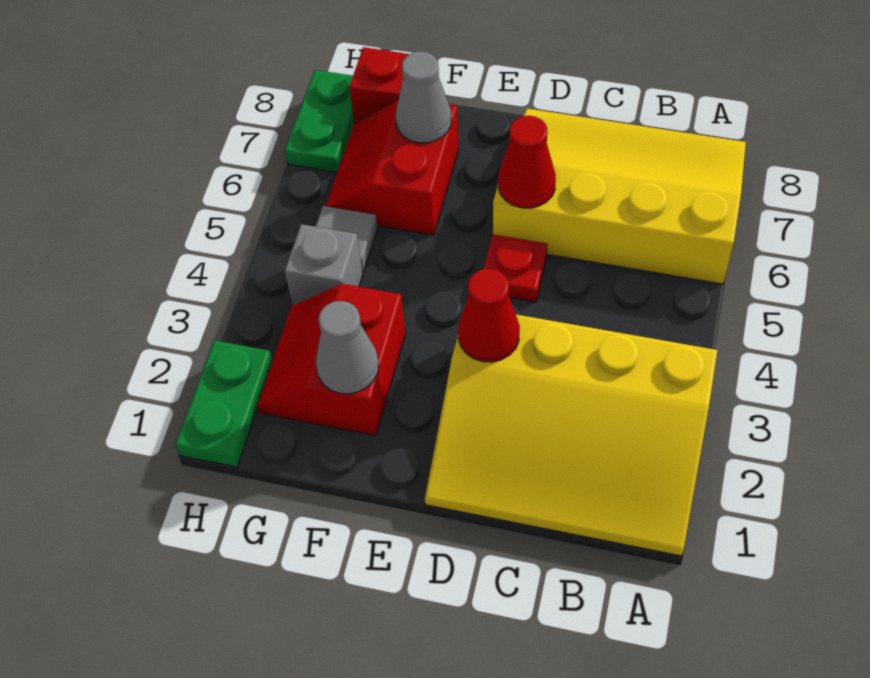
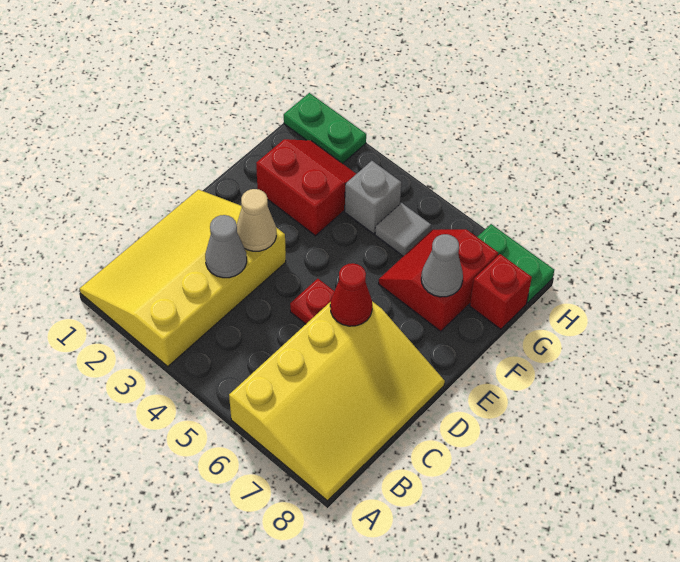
red 1x1 cone [458,269,520,362] -> tan 1x1 cone [237,189,276,251]
grey 1x1 cone [316,301,379,394] -> grey 1x1 cone moved to [205,215,247,278]
red 2x2 slope [326,99,459,235] -> red 2x2 slope turned to [378,229,498,331]

